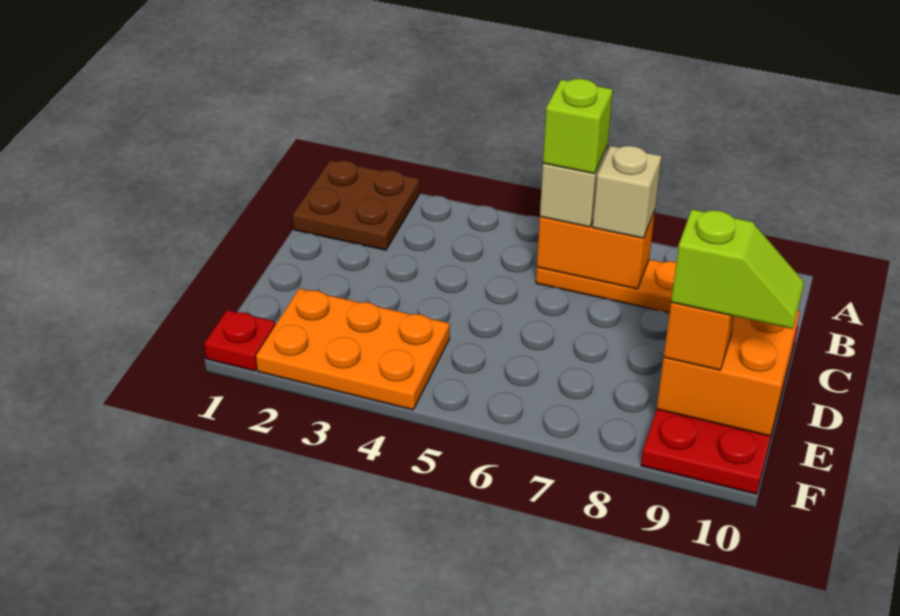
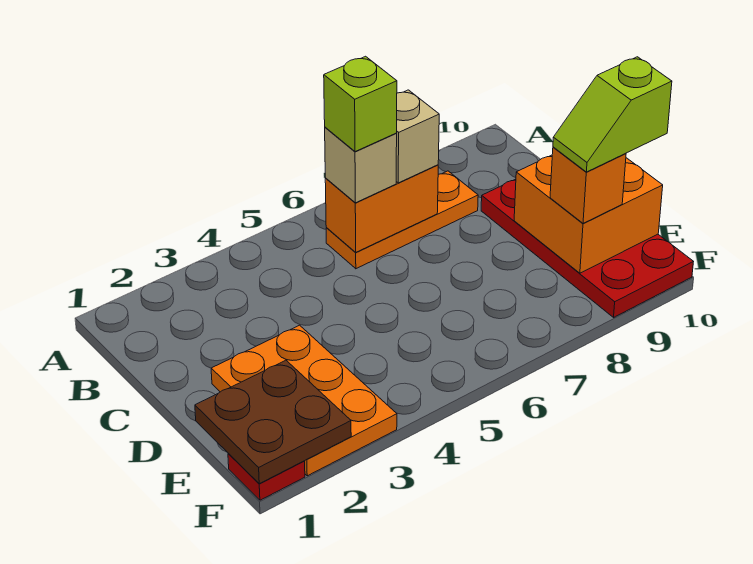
brown 2x2 plate [293,160,420,250] -> brown 2x2 plate moved to [195,360,351,484]
orange 2x3 plate [256,289,450,410] -> orange 2x3 plate turned to [211,325,397,476]
lime 1x2 slope [671,209,804,329] -> lime 1x2 slope turned to [553,57,672,172]

